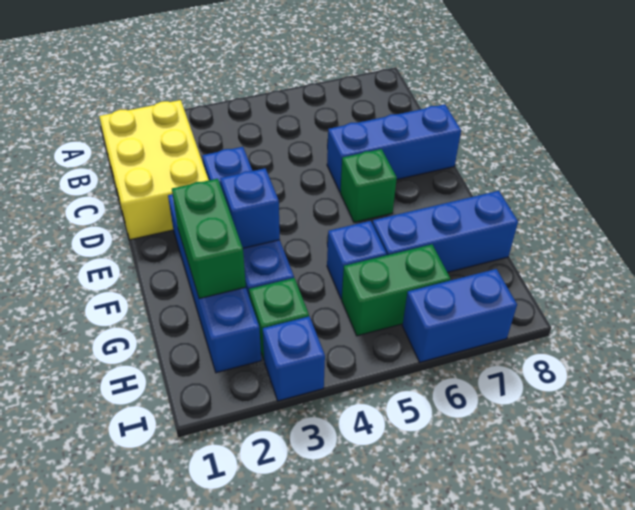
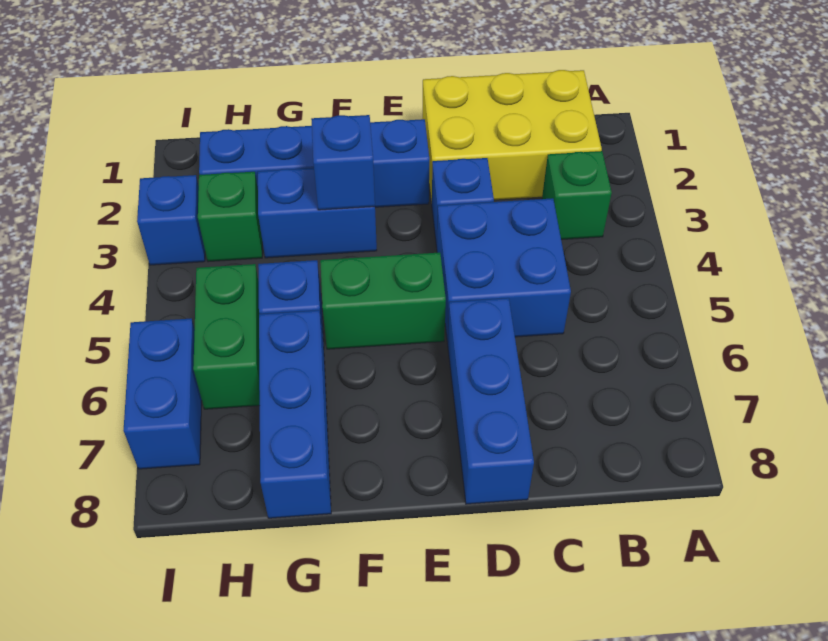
none -> blue 2x2 brick [437,198,571,341]
green 1x1 brick [340,149,397,222] -> green 1x1 brick moved to [542,151,612,240]
green 1x2 brick [172,179,246,299] -> green 1x2 brick moved to [320,252,446,349]

